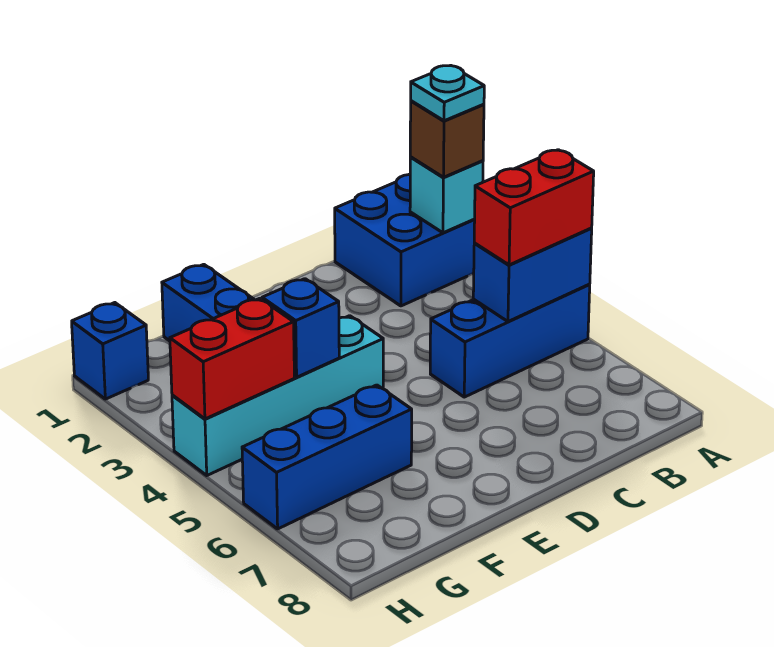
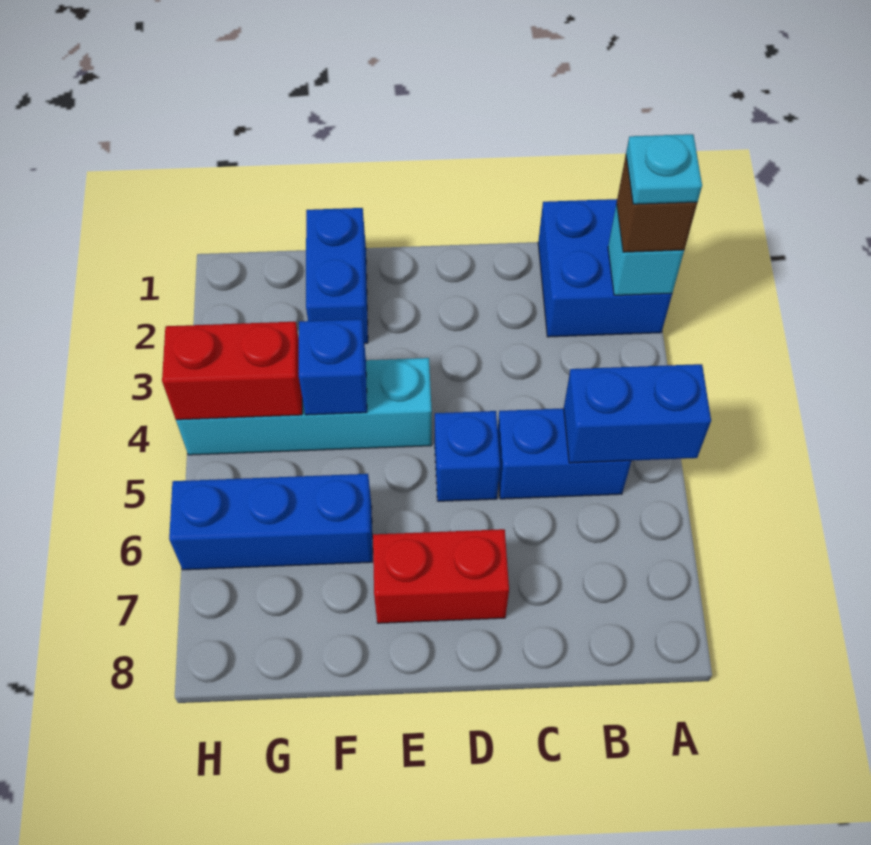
blue 1x3 brick [430,285,590,397] -> blue 1x2 brick [498,408,631,499]
red 1x2 brick [474,150,594,265] -> red 1x2 brick moved to [373,529,509,623]
blue 1x1 brick [72,303,148,399] -> blue 1x1 brick moved to [435,411,500,501]

